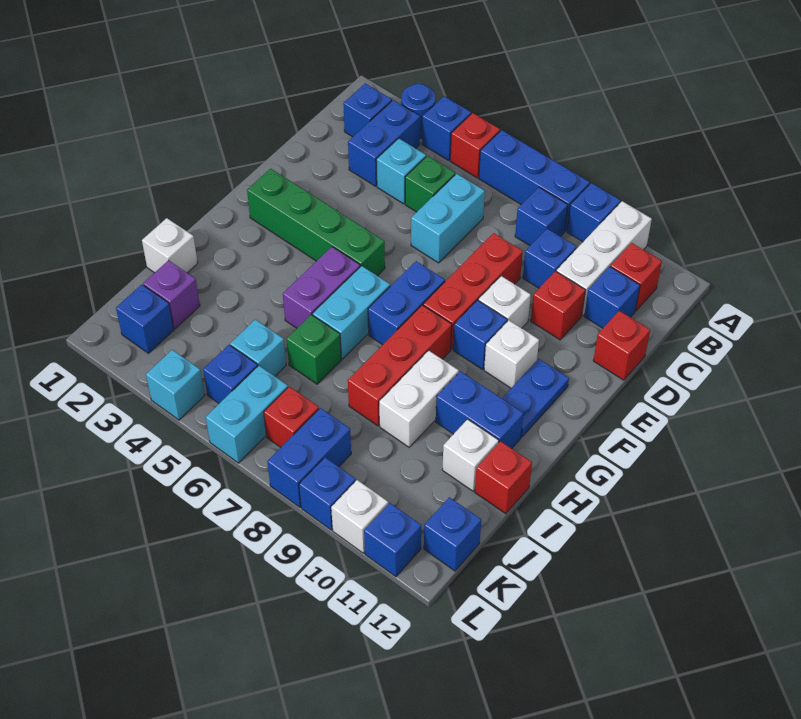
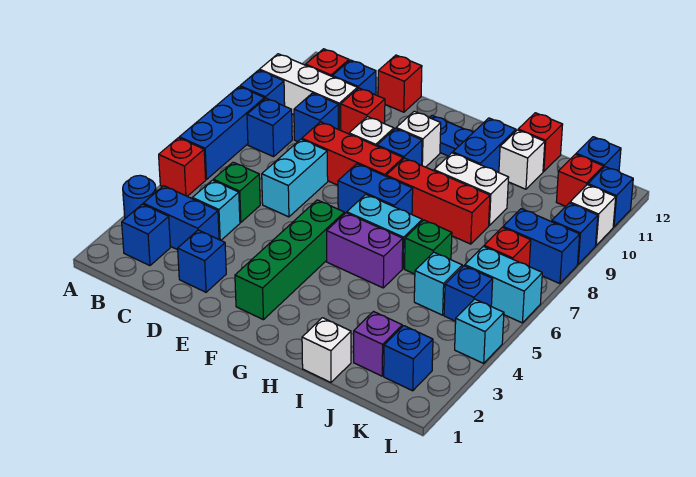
blue 1x1 brick [422,96,471,161] -> blue 1x1 brick moved to [178,230,226,292]
cyan 1x2 brick [411,174,485,263] -> cyan 1x2 brick turned to [262,139,328,217]
none -> red 1x1 brick [556,154,603,206]

